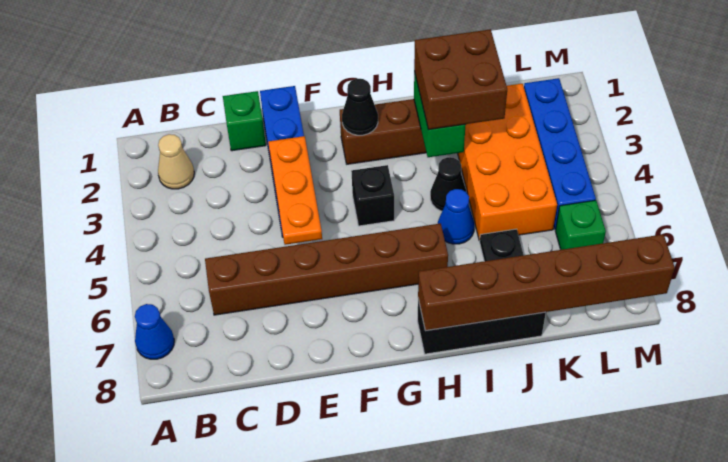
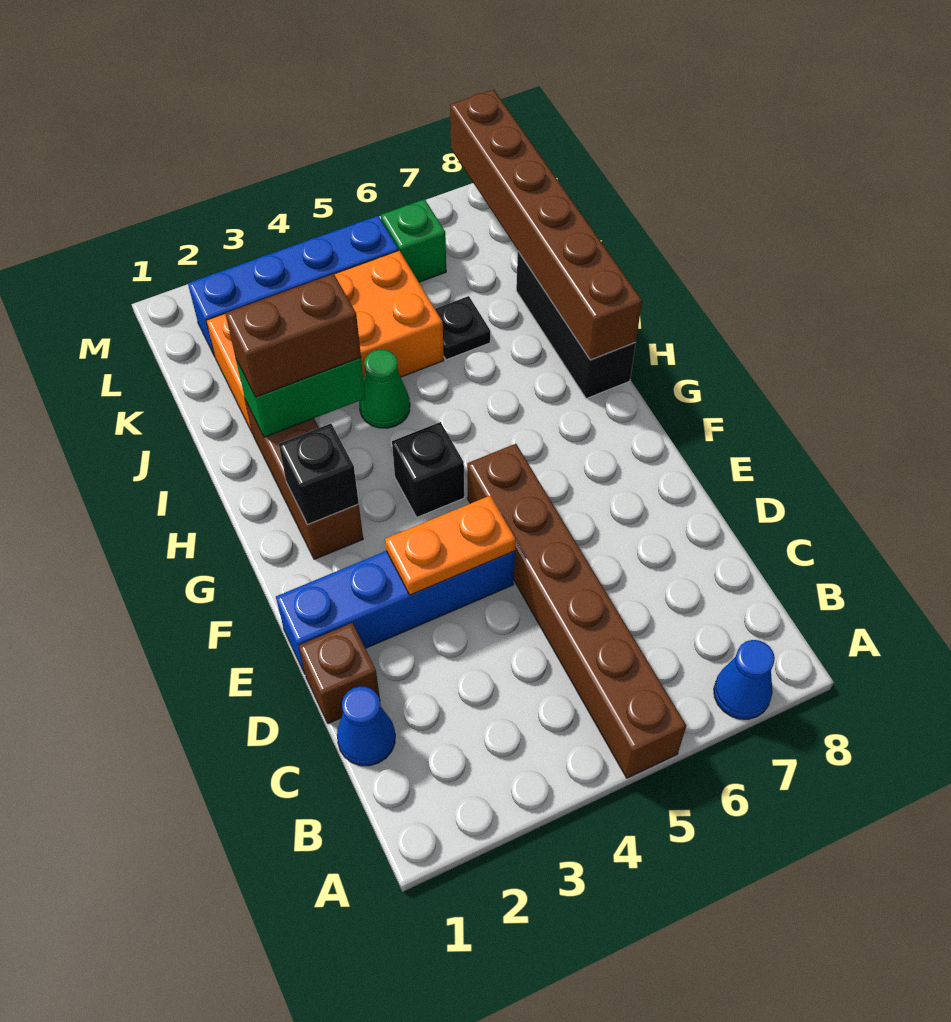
tan 1x1 cone [158,134,194,189] -> none
brown 1x6 brick [205,223,448,315] -> brown 1x6 brick moved to [467,444,686,778]
green 1x1 brick [223,91,266,151] -> brown 1x1 brick [299,623,380,724]
orange 1x3 plate [268,136,322,245] -> orange 1x2 plate [385,496,516,595]
black 1x1 cone [342,79,378,135] -> black 1x1 brick [279,424,359,525]
brown 2x2 brick [414,29,507,130] -> brown 1x2 brick [225,274,361,397]
black 1x1 cone [430,157,466,211] -> green 1x1 cone [359,349,410,428]
blue 1x1 cone [438,189,474,244] -> blue 1x1 cone moved to [337,686,395,766]

